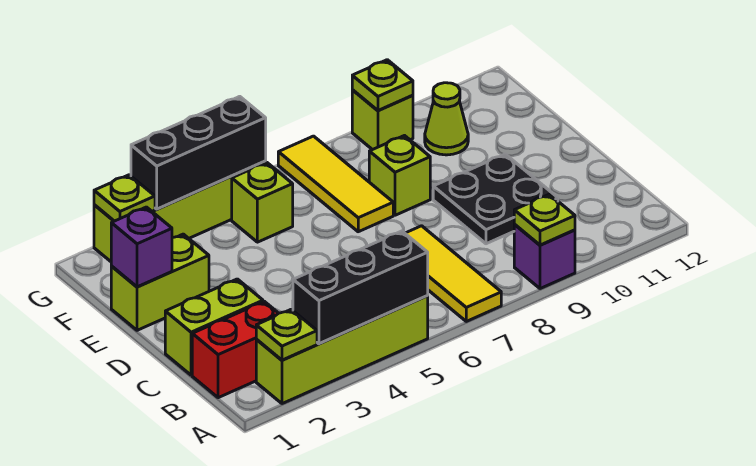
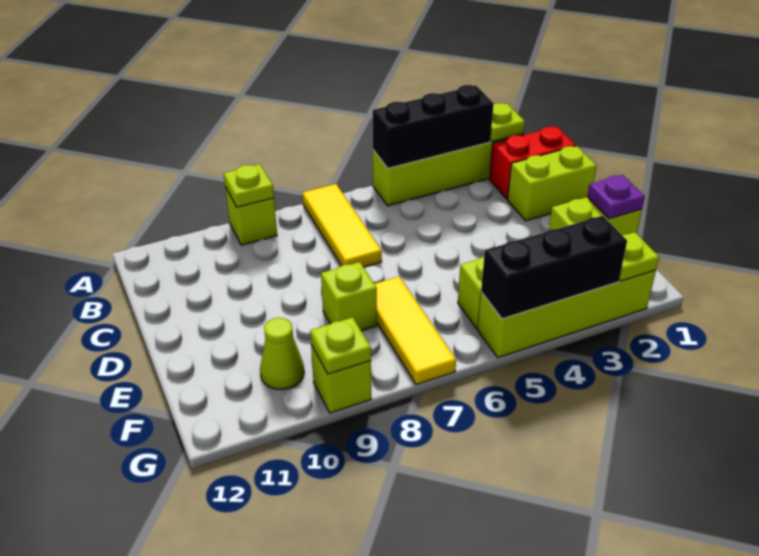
purple 1x1 brick [514,225,575,289] -> lime 1x1 brick [225,187,277,245]
black 2x2 plate [433,154,558,244] -> none
purple 1x1 brick [111,207,172,287] -> purple 1x1 plate [587,175,645,219]

